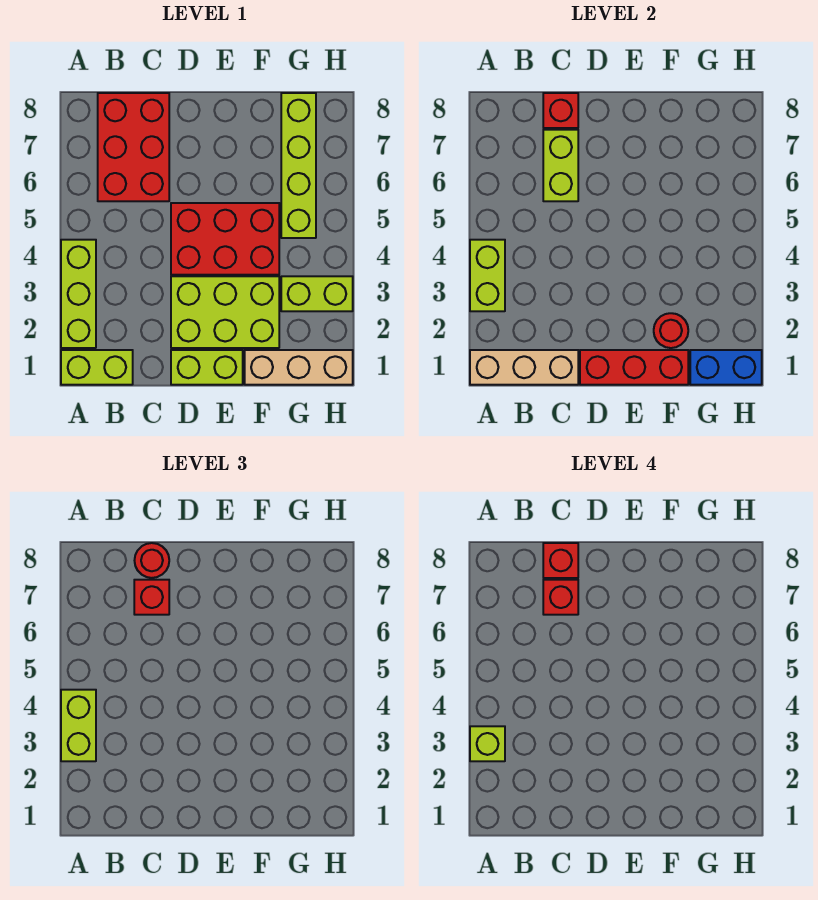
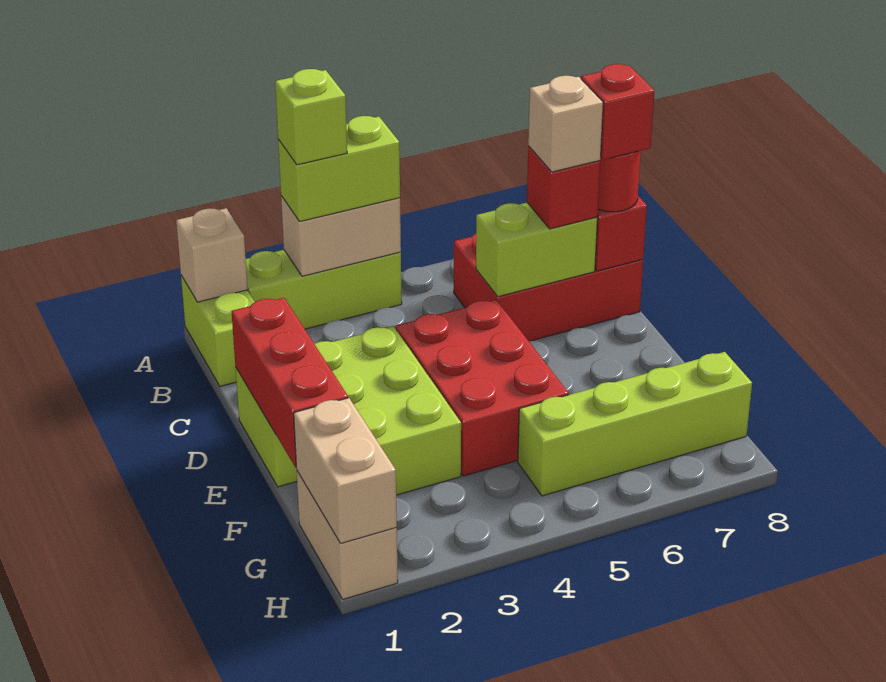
tan 1x3 brick [470,350,578,385] -> tan 1x1 brick [176,208,248,302]
lime 1x2 brick [470,240,505,311] -> tan 1x2 brick [281,196,401,276]
red 1x1 brick [543,580,578,615] -> tan 1x1 brick [528,76,603,172]
tan 1x3 brick [245,350,353,385] -> tan 1x2 brick [297,471,398,599]
red 1x1 round brick [654,313,688,348] -> none
blue 1x2 brick [690,350,762,385] -> tan 1x2 brick [294,398,397,544]
lime 1x2 brick [281,276,353,311] -> none

